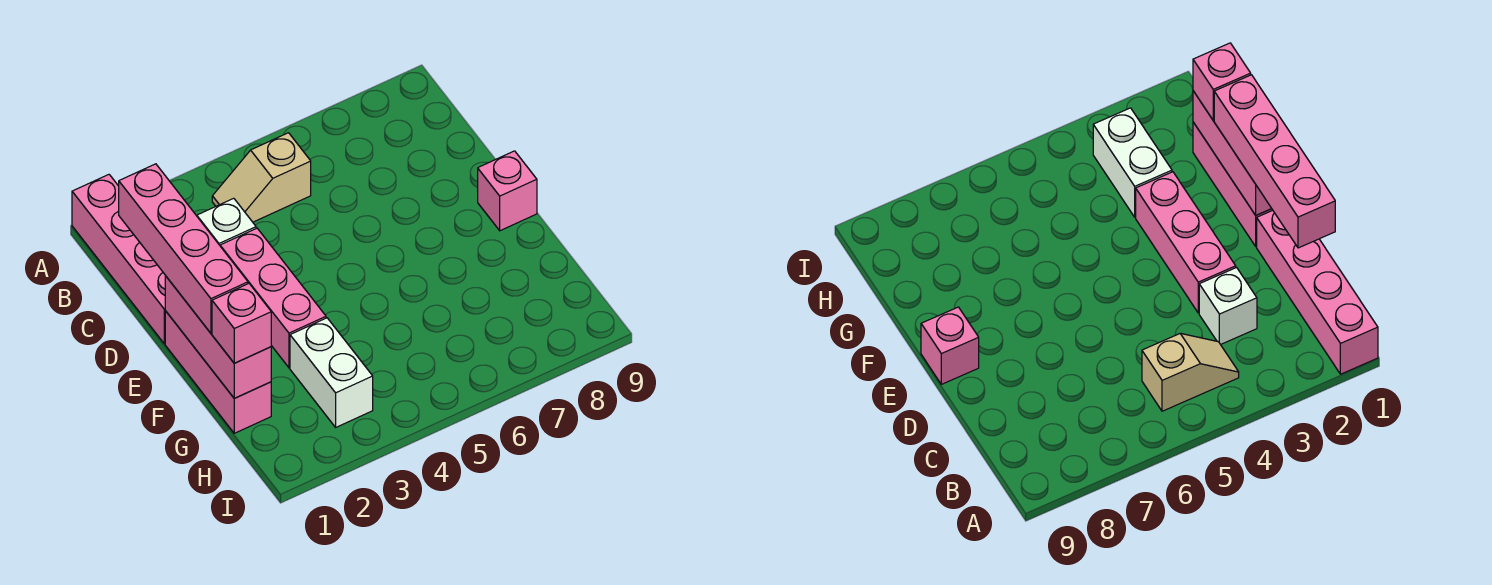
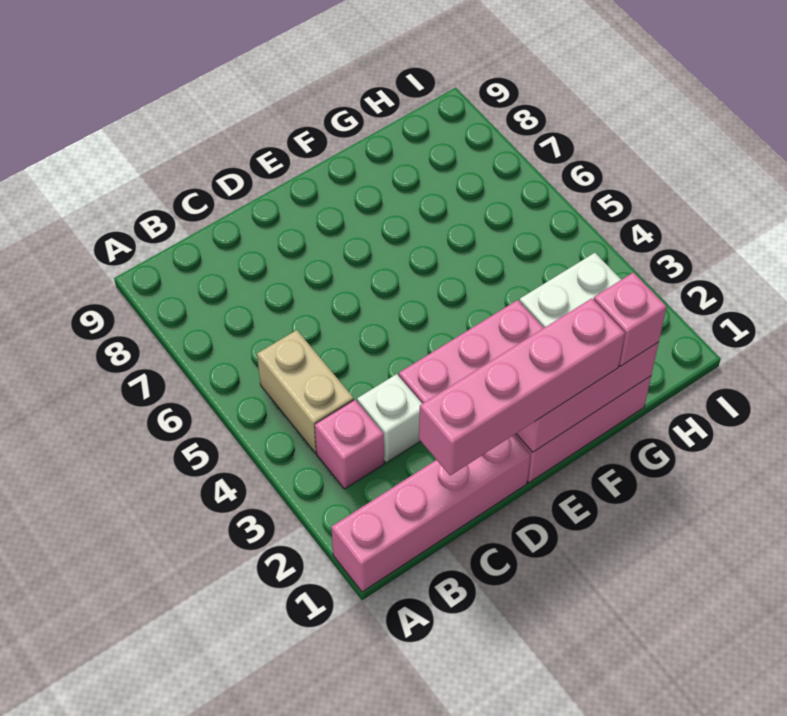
tan 1x2 slope [212,133,311,222] -> tan 1x2 brick [257,330,354,453]
pink 1x1 brick [478,151,537,231] -> pink 1x1 brick moved to [315,400,384,489]

